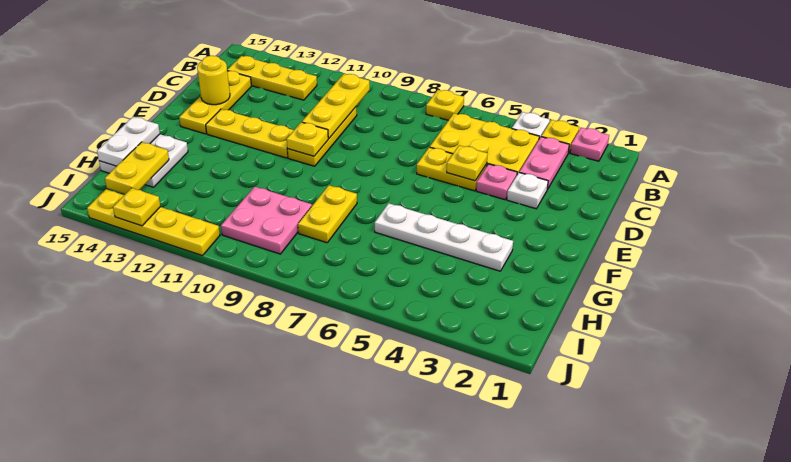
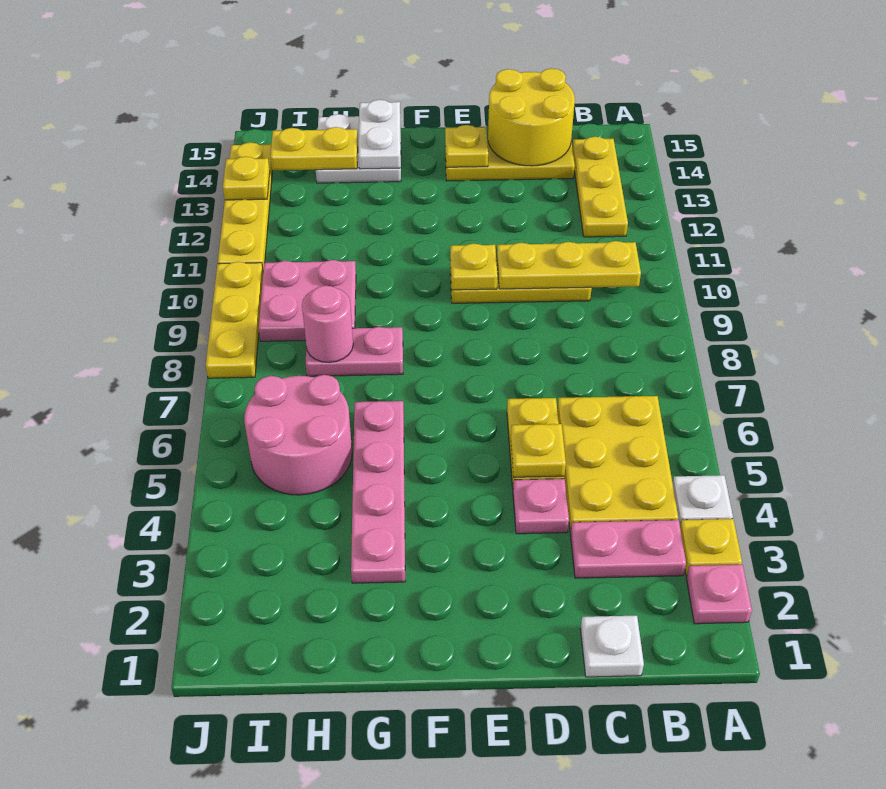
yellow 1x1 plate [426,90,464,120] -> yellow 1x1 plate moved to [445,125,488,167]
white 1x1 plate [507,173,548,209] -> white 1x1 plate moved to [580,616,644,677]
yellow 1x1 round brick [197,56,230,105] -> yellow 2x2 round brick [488,68,575,166]
yellow 1x3 plate [206,109,294,158] -> yellow 1x3 plate moved to [206,262,263,378]
white 1x4 plate [375,203,513,271] -> pink 1x4 plate [351,401,405,583]
yellow 1x2 plate [298,185,357,243] -> pink 1x2 plate [306,327,403,376]
white 1x2 plate [97,117,160,166] -> white 1x2 plate turned to [358,100,401,169]
none -> pink 2x2 round brick [244,375,352,495]
none -> pink 1x1 round brick [302,285,353,363]

